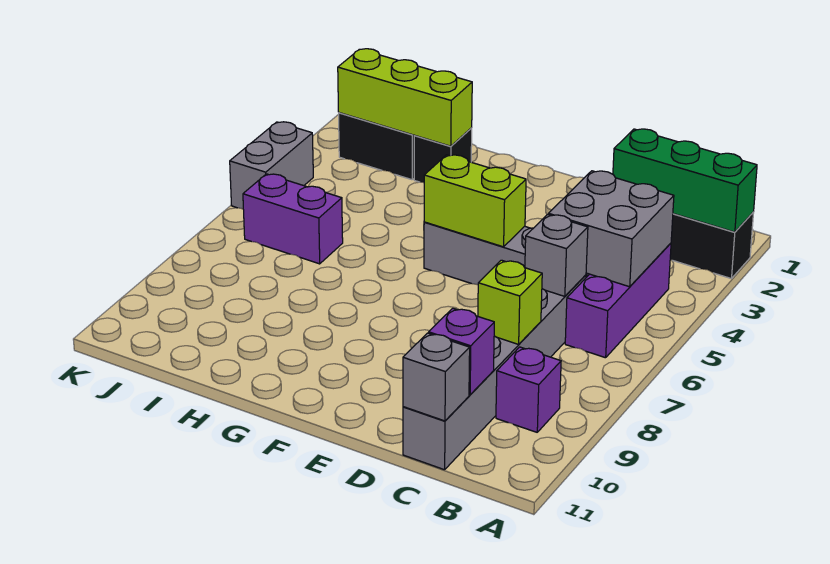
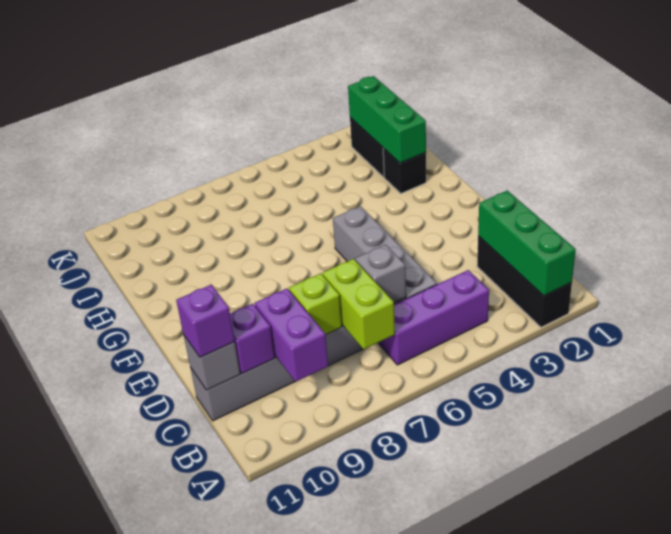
grey 2x2 brick [548,171,674,287] -> none
purple 1x1 brick [496,347,561,432] -> purple 1x1 brick moved to [176,285,235,357]
lime 1x2 brick [424,155,526,247] -> lime 1x2 brick moved to [322,259,395,349]
lime 1x3 brick [338,49,472,146] -> green 1x3 brick [348,76,426,163]
purple 1x2 brick [243,174,343,264] -> purple 1x2 brick moved to [255,289,328,382]
grey 1x2 brick [230,122,313,209] -> none

